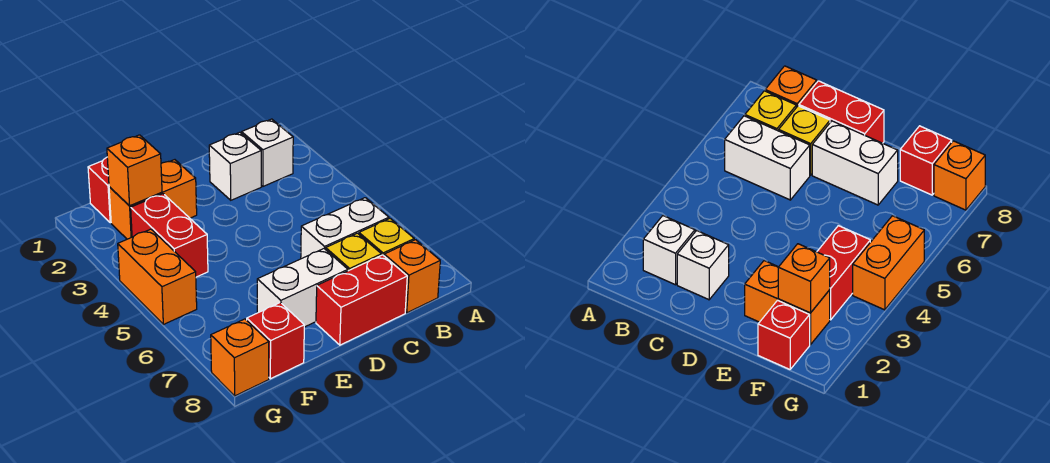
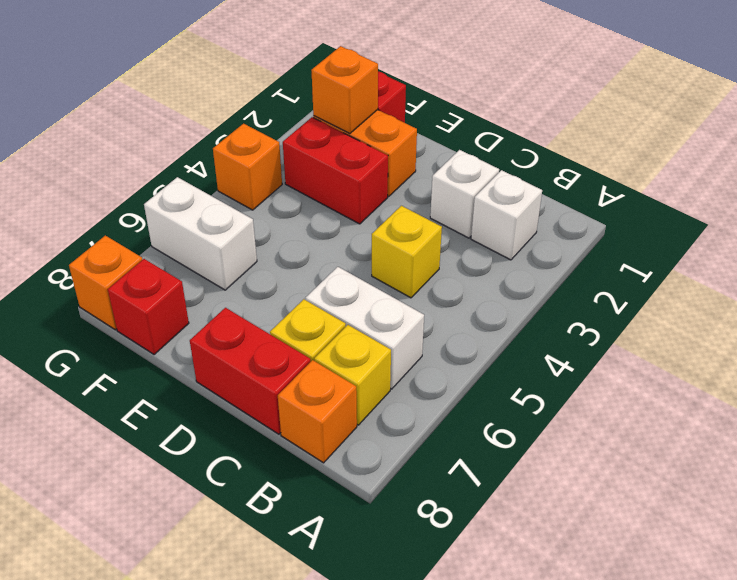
none -> yellow 1x1 brick [372,206,442,298]
white 1x2 brick [257,249,348,327] -> white 1x2 brick moved to [144,177,257,290]
red 1x2 brick [131,194,208,277] -> red 1x2 brick turned to [283,117,388,224]
orange 1x2 brick [118,229,197,324] -> orange 1x1 brick [213,124,282,210]

